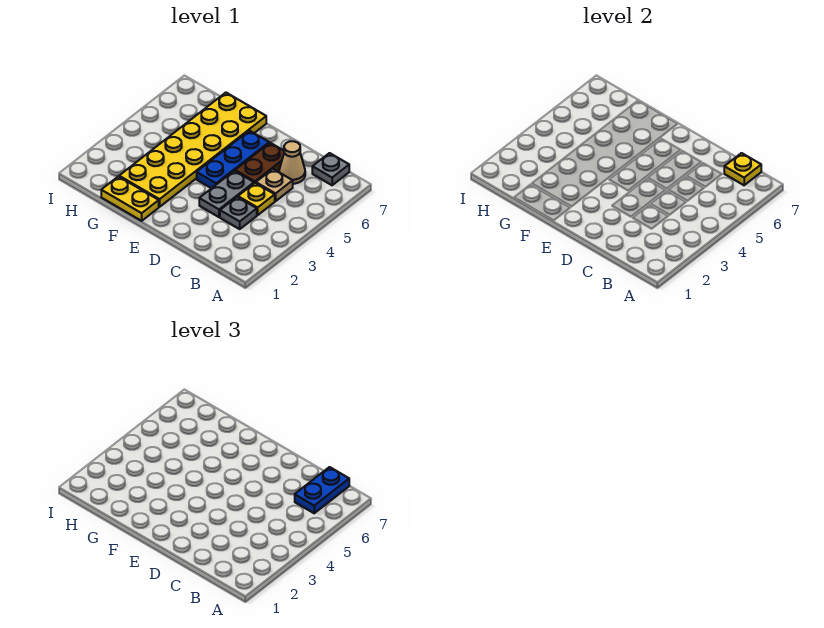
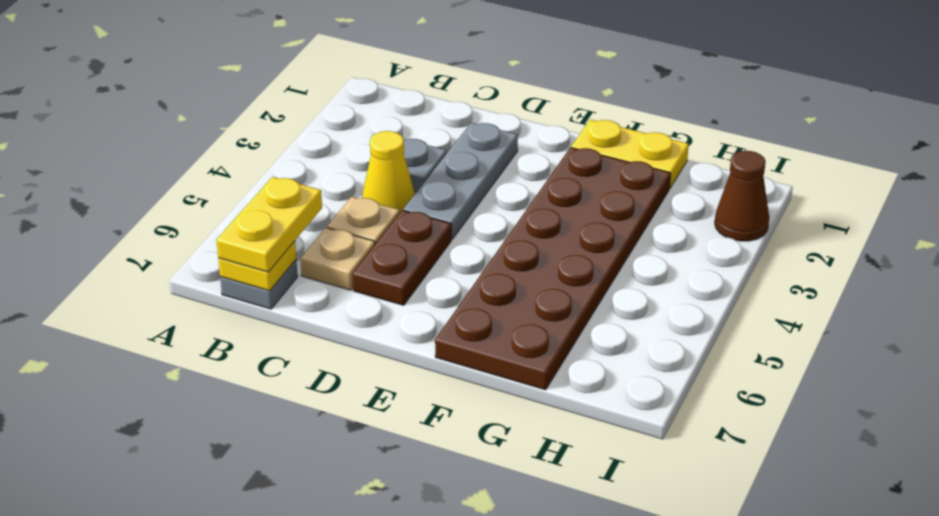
blue 1x2 plate [295,467,349,513] -> yellow 1x2 plate [216,177,322,272]
yellow 1x1 plate [238,183,275,215] -> yellow 1x1 cone [362,131,415,212]
tan 1x1 cone [279,141,305,184] -> tan 1x1 plate [300,228,375,290]
grey 1x2 plate [199,171,254,217] -> grey 1x3 plate [403,123,518,239]
blue 1x3 plate [197,131,269,188] -> none
yellow 2x6 plate [119,93,266,207] -> brown 2x6 plate [435,148,671,390]
none -> brown 1x1 cone [715,151,769,241]

